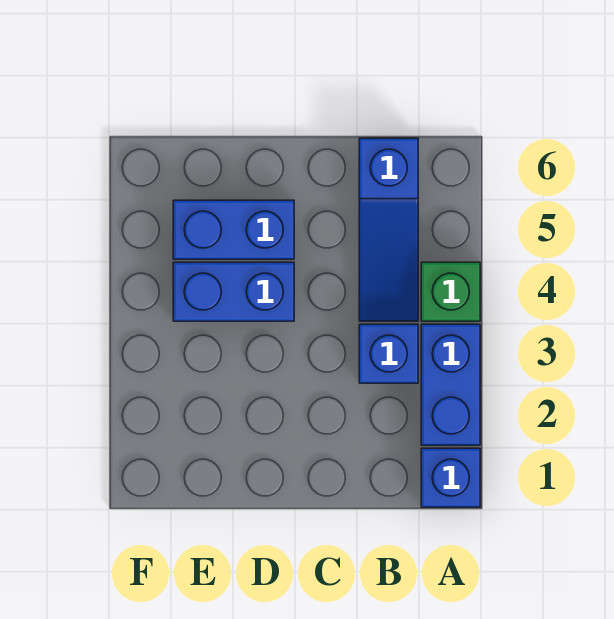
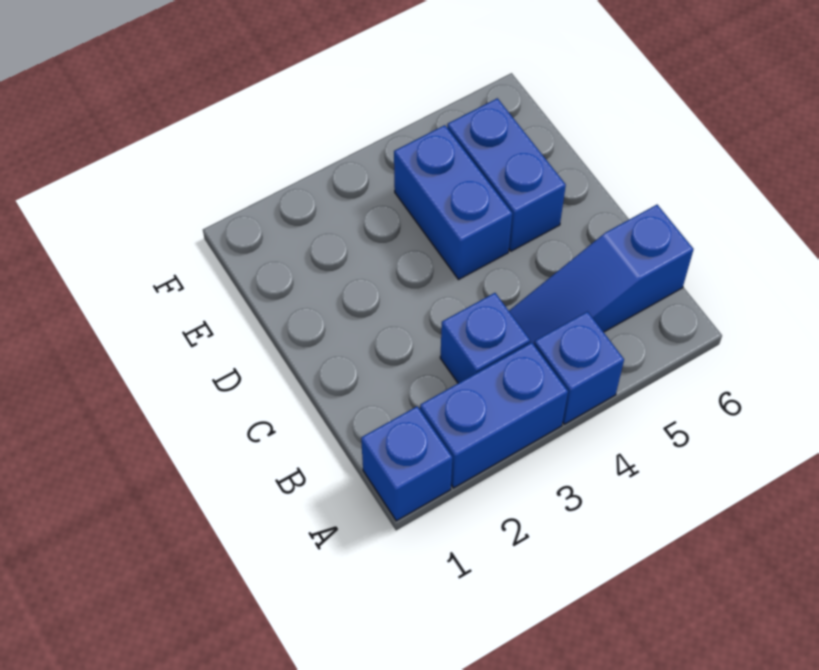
green 1x1 brick [421,262,480,321] -> blue 1x1 brick [534,312,624,424]

